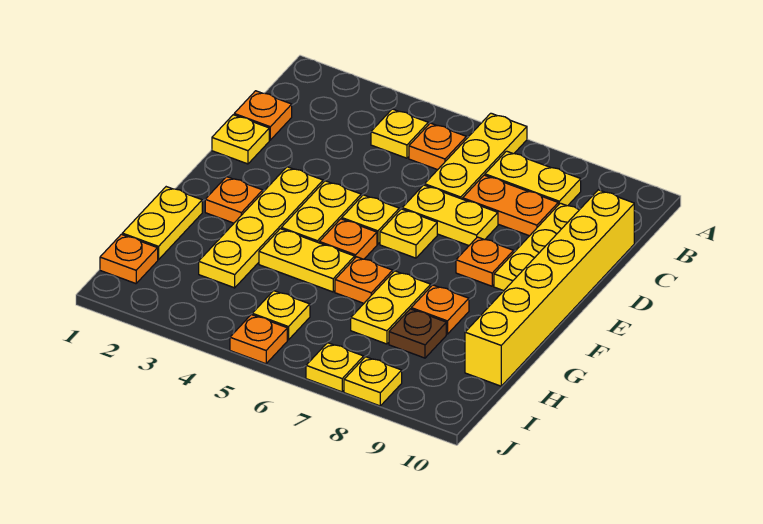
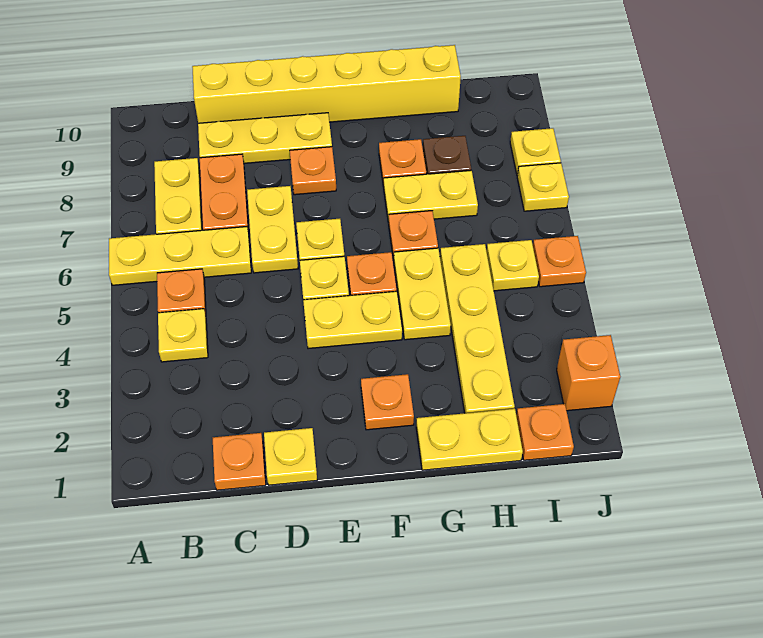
yellow 1x4 plate [199,167,323,288] -> yellow 1x4 plate turned to [440,244,515,413]
none -> orange 1x1 brick [557,335,620,411]

